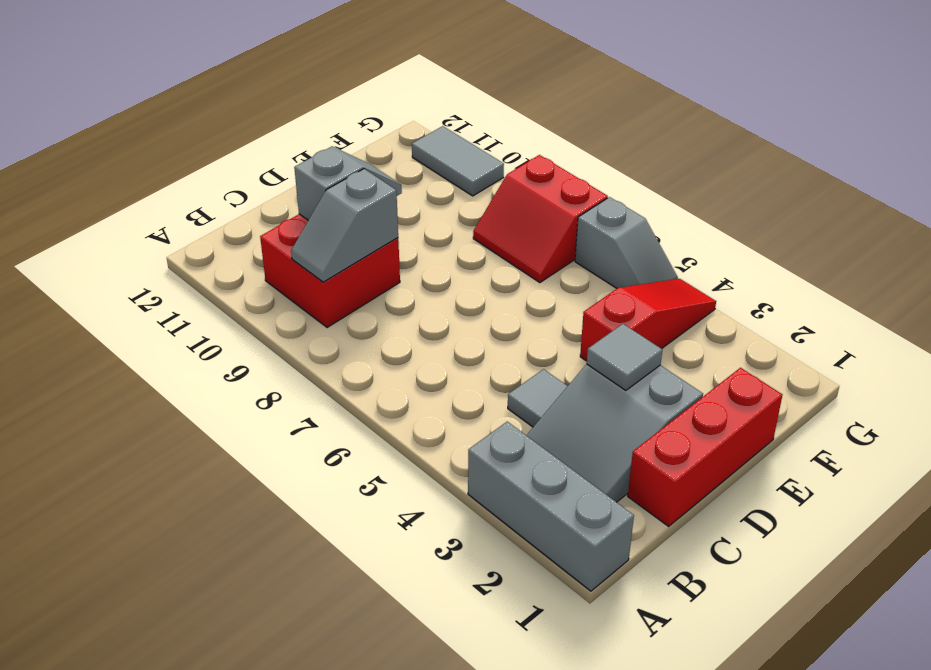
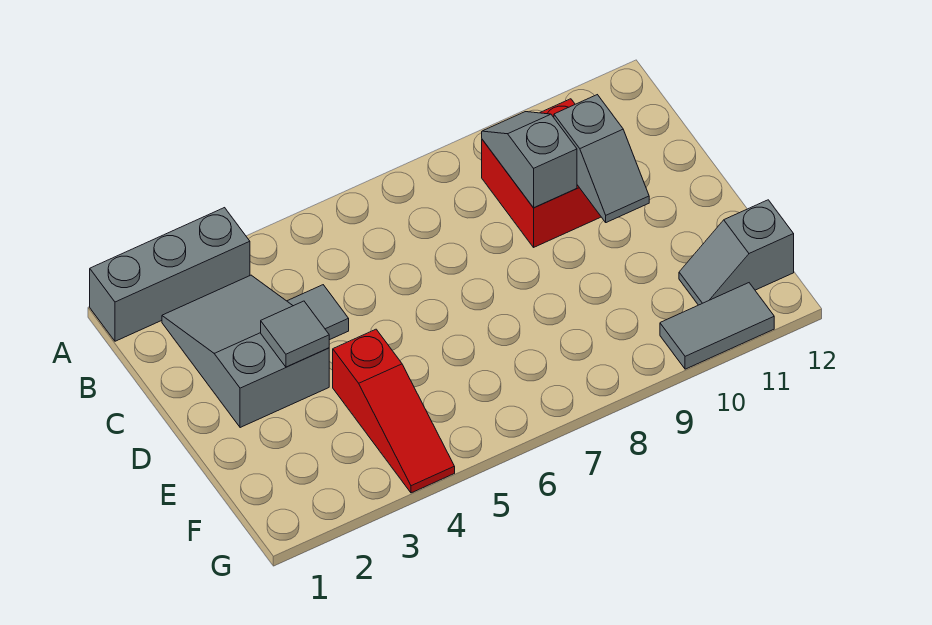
red 1x3 brick [628,368,782,526] -> none
red 2x2 slope [473,155,608,283] -> none
grey 1x2 slope [575,197,678,288] -> grey 1x2 slope moved to [679,200,794,305]

